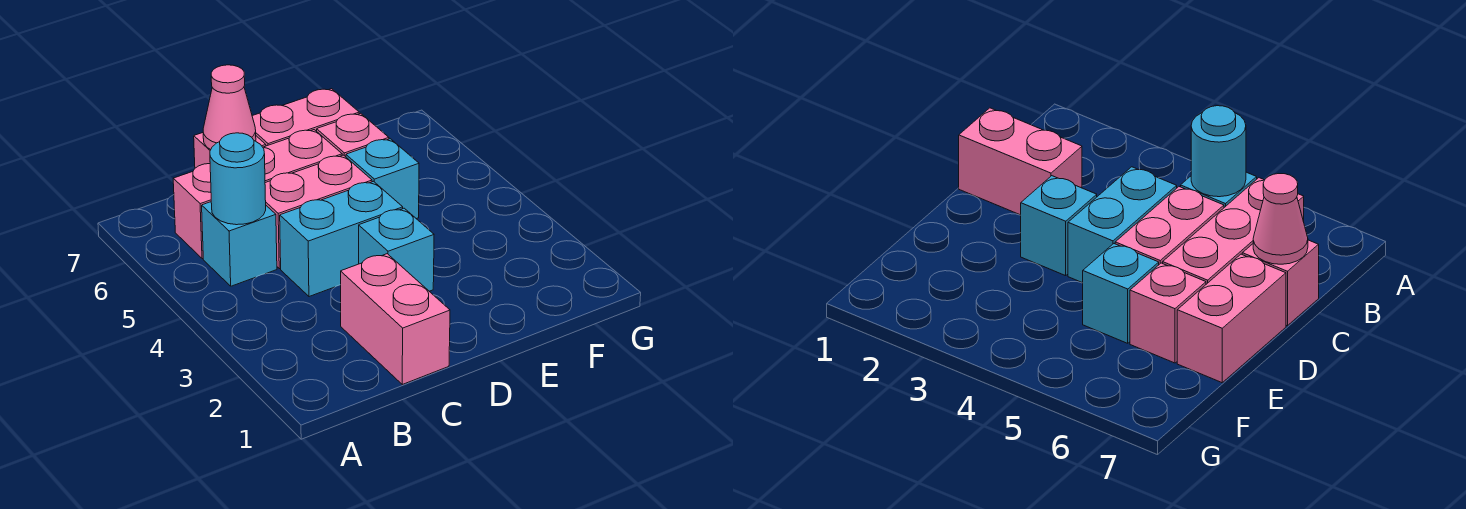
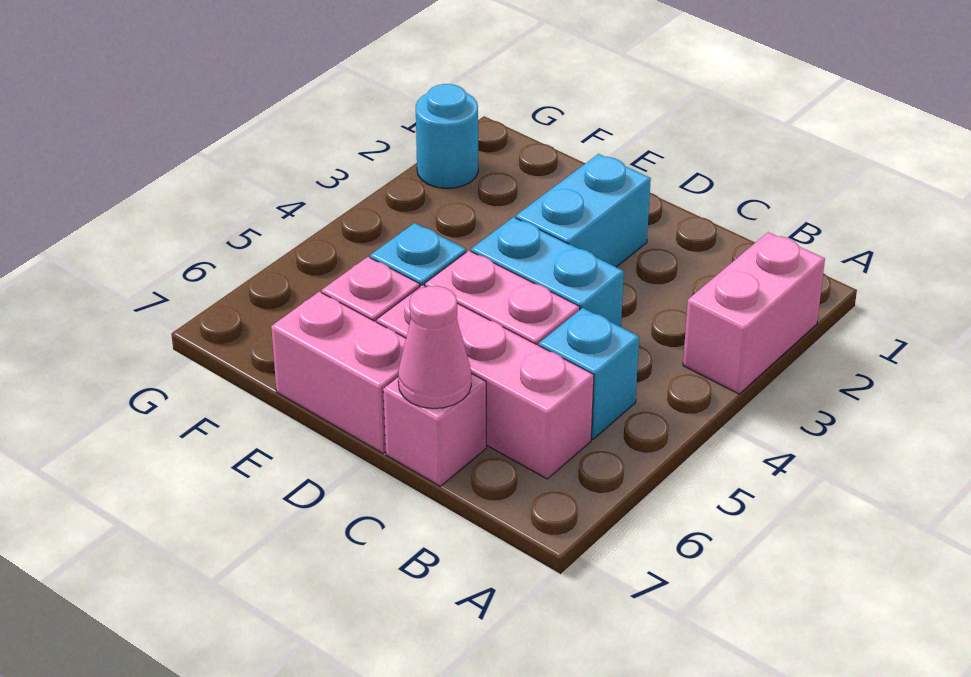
cyan 1x1 round brick [210,133,266,225] -> cyan 1x1 round brick moved to [416,84,478,188]
pink 1x2 brick [341,254,450,384] -> pink 1x2 brick moved to [683,232,825,394]
cyan 1x1 brick [359,208,434,291] -> cyan 1x2 brick [516,154,651,267]

